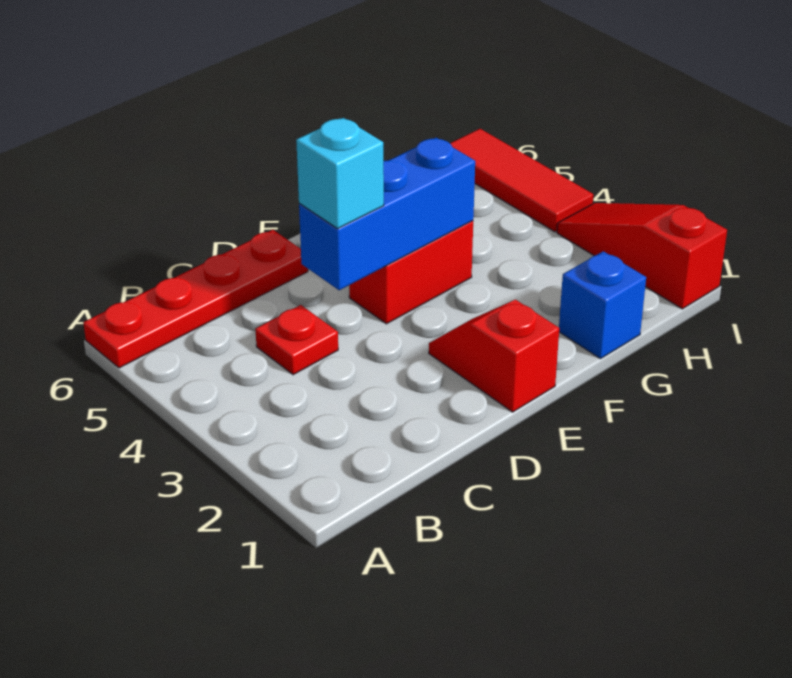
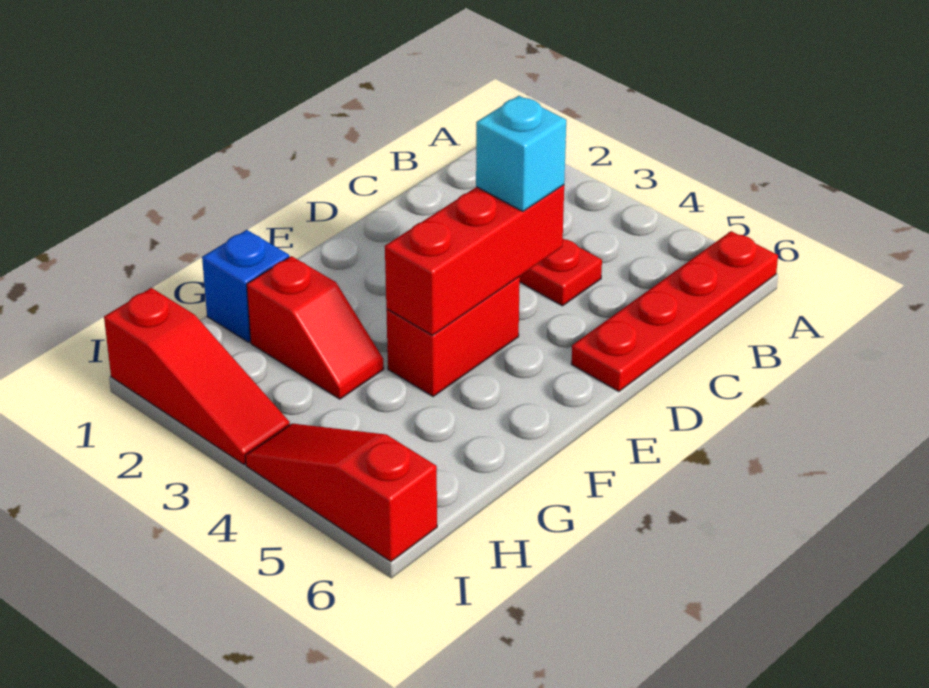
blue 1x3 brick [299,138,475,290] -> red 1x3 brick [385,185,564,335]
red 1x2 slope [429,300,559,412] -> red 1x2 slope moved to [247,256,384,399]
red 1x3 tile [450,129,593,232] -> red 1x3 slope [245,424,437,562]

